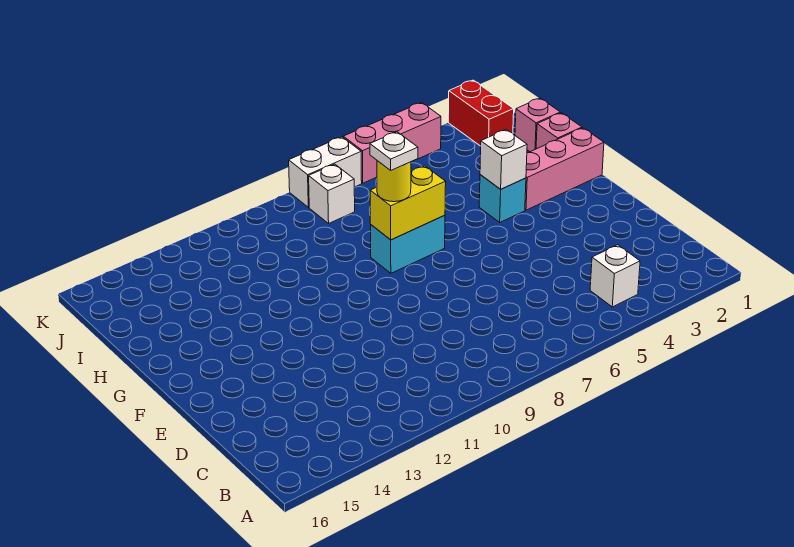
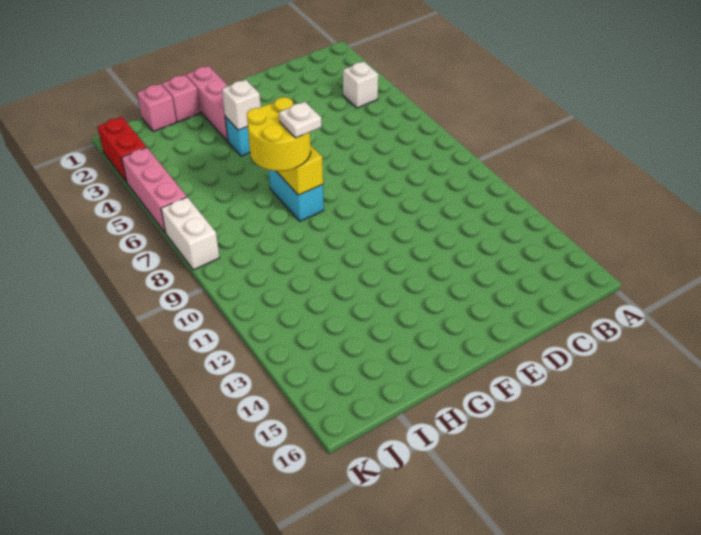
yellow 1x1 round brick [377,161,411,202] -> yellow 2x2 round brick [247,97,311,171]
red 1x2 brick [448,80,514,146] -> red 1x2 brick turned to [97,117,146,182]
white 1x1 brick [309,164,355,223] -> none

